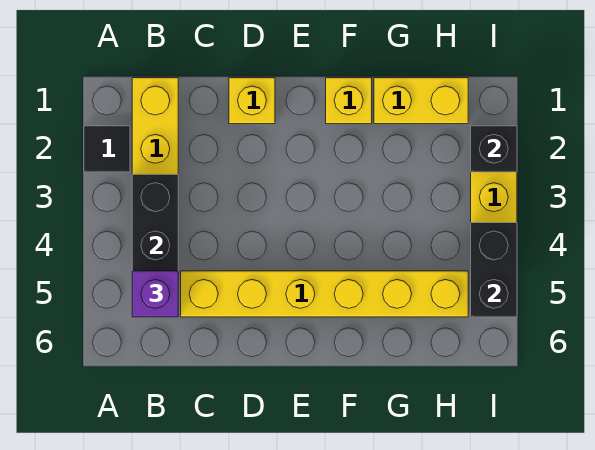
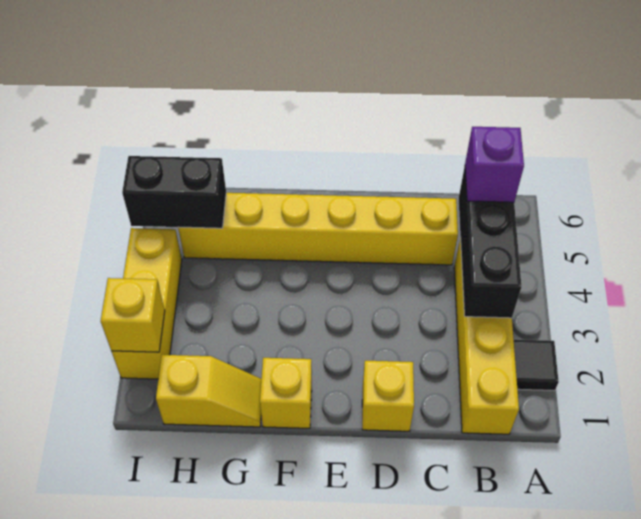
yellow 1x2 brick [374,78,468,124] -> yellow 1x2 slope [156,355,261,427]
black 1x1 brick [471,126,517,172] -> yellow 1x1 brick [101,278,165,352]
black 1x2 brick [471,223,517,317] -> black 1x2 brick turned to [122,156,226,228]

